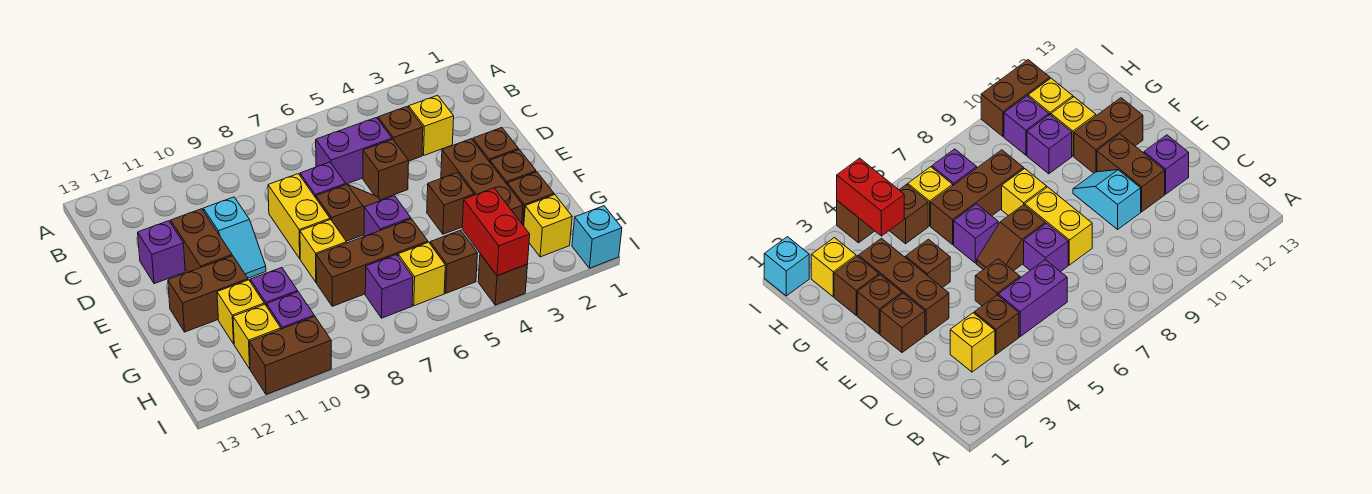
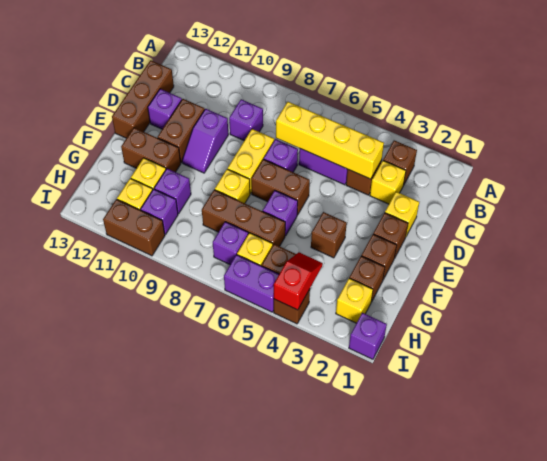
none -> yellow 1x4 brick [276,102,384,179]
none -> purple 1x1 brick [229,99,263,141]
none -> yellow 1x1 brick [385,192,419,236]
brown 1x1 brick [363,139,409,200] -> brown 1x1 brick moved to [383,140,417,184]
cyan 1x2 slope [203,197,266,278] -> purple 1x2 slope [182,109,228,173]
brown 1x3 brick [441,139,523,223] -> brown 1x3 brick moved to [112,60,174,138]
brown 1x2 slope [316,185,380,241] -> brown 1x2 brick [251,159,310,215]
red 1x2 brick [462,188,530,276] -> red 1x2 slope [274,252,323,310]
cyan 1x1 brick [572,206,622,268] -> purple 1x1 brick [349,313,387,359]
none -> purple 1x2 brick [224,255,279,312]

